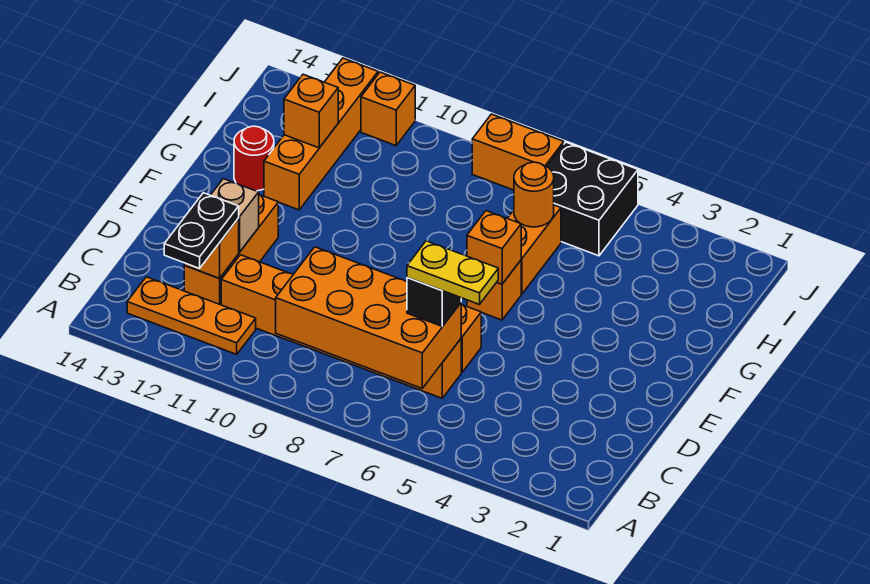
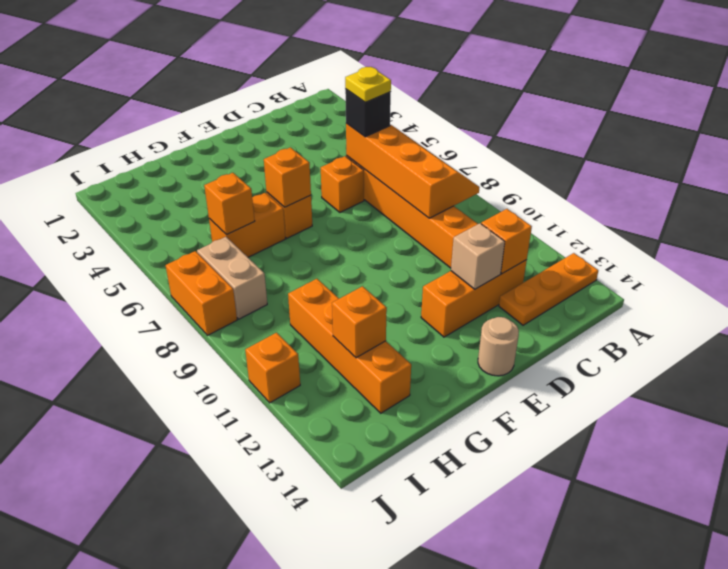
orange 2x4 brick [276,247,461,388] -> orange 2x4 slope [346,123,480,218]
orange 1x3 plate [127,277,256,354] -> orange 1x3 plate turned to [499,253,598,325]
black 1x2 plate [164,193,239,268] -> none
yellow 1x2 plate [407,241,498,305] -> yellow 1x1 plate [345,67,391,102]
none -> tan 1x1 round brick [478,317,519,376]
orange 1x4 brick [264,58,378,210] -> orange 1x4 brick turned to [288,279,411,413]
red 1x1 round brick [234,126,274,191] -> none
orange 1x1 round brick [514,162,554,227] -> orange 1x1 brick [204,173,255,235]
black 2x2 brick [547,142,638,256] -> none
none -> tan 1x2 brick [197,237,267,319]

